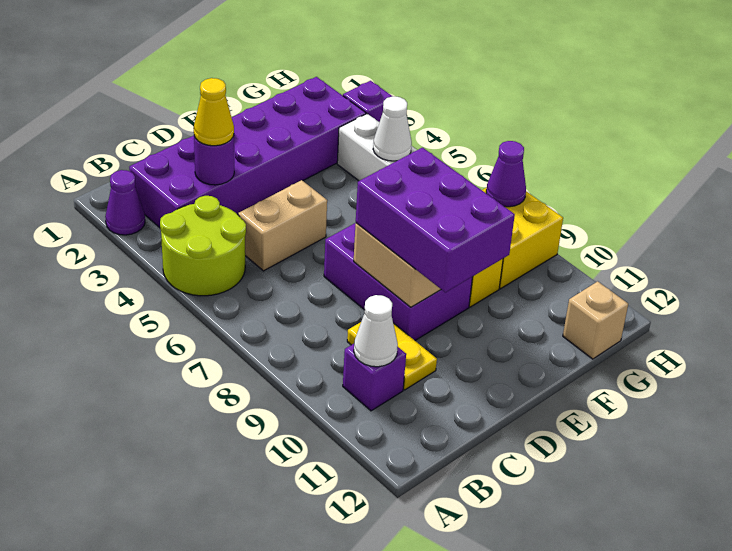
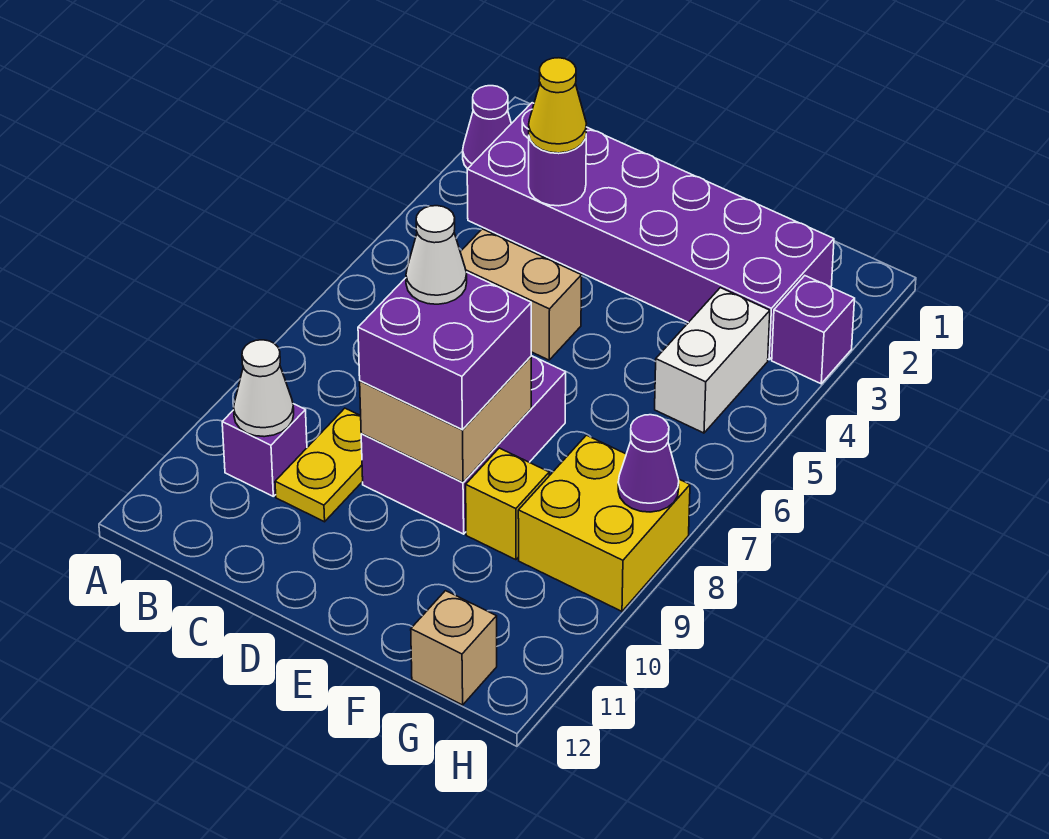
lime 2x2 round brick [160,196,246,296] -> none
purple 2x3 brick [356,148,515,292] -> purple 2x2 brick [358,272,531,430]
white 1x1 cone [373,96,412,161] -> white 1x1 cone moved to [406,206,467,304]

